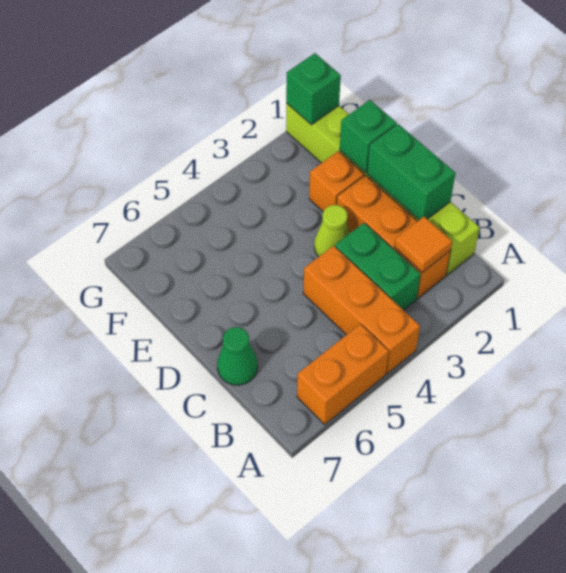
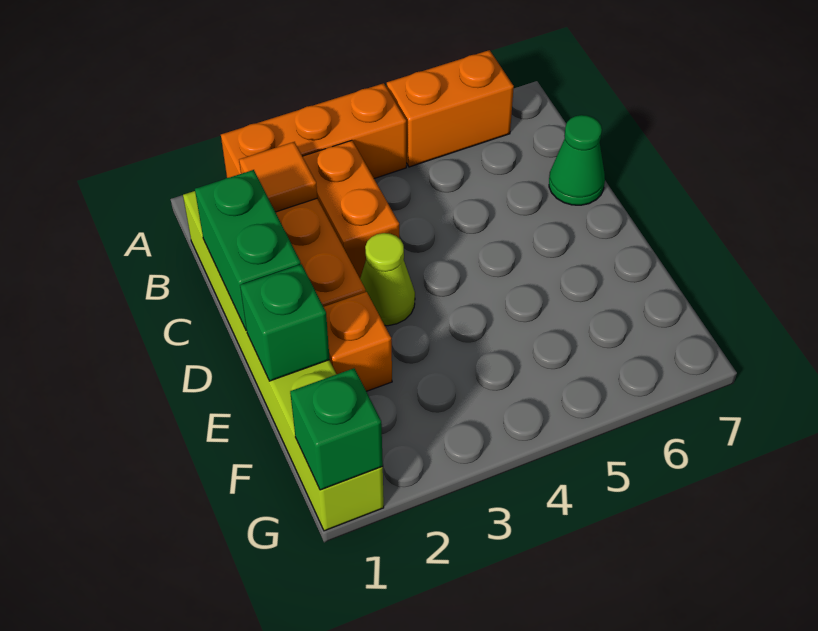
orange 1x3 brick [303,246,420,374] -> orange 1x3 brick turned to [221,83,406,178]
green 1x2 brick [335,223,421,310] -> orange 1x2 brick [302,140,399,278]

